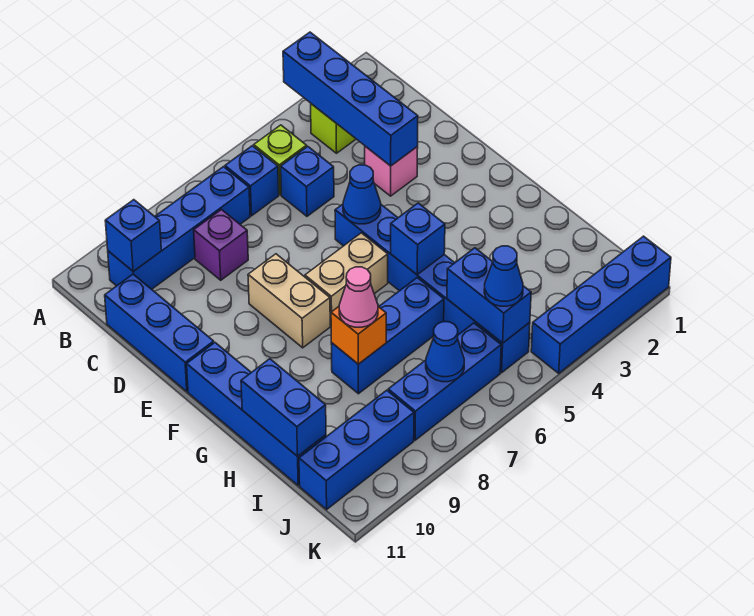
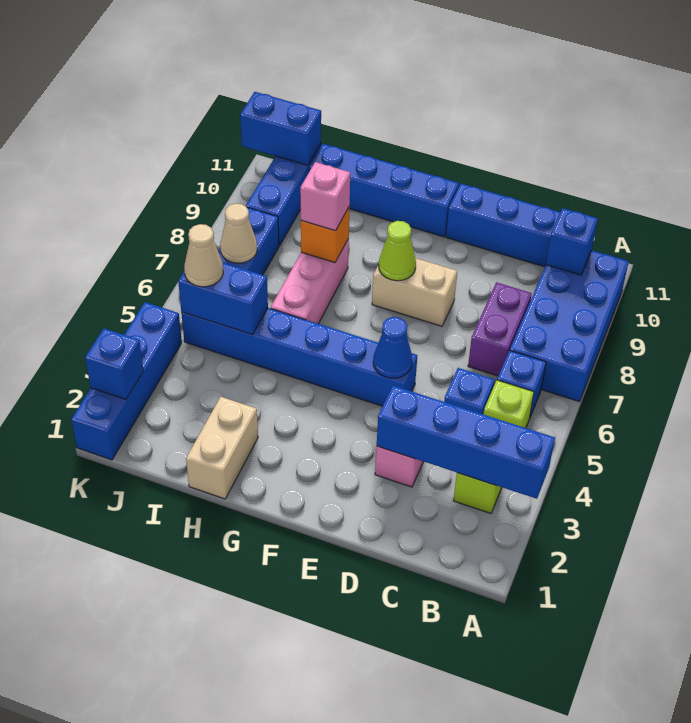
blue 1x4 brick [108,167,250,289] -> blue 2x4 brick [510,250,629,402]
purple 1x1 brick [194,210,248,280] -> purple 1x2 brick [468,282,532,376]
tan 1x2 brick [305,233,388,325] -> tan 1x2 brick moved to [186,397,258,499]
none -> lime 1x1 cone [379,221,416,281]
blue 1x1 brick [391,203,445,275] -> blue 1x1 brick moved to [85,328,144,399]
blue 1x3 brick [331,278,444,394] -> pink 1x3 brick [271,239,349,324]
pink 1x1 cone [339,267,378,327] -> pink 1x1 brick [300,162,350,231]
blue 1x2 brick [241,359,326,456] -> blue 1x2 brick moved to [240,92,321,165]
blue 1x1 cone [484,246,523,306] -> tan 1x1 cone [184,224,223,287]
blue 1x1 cone [426,322,464,382] -> tan 1x1 cone [220,203,257,263]

